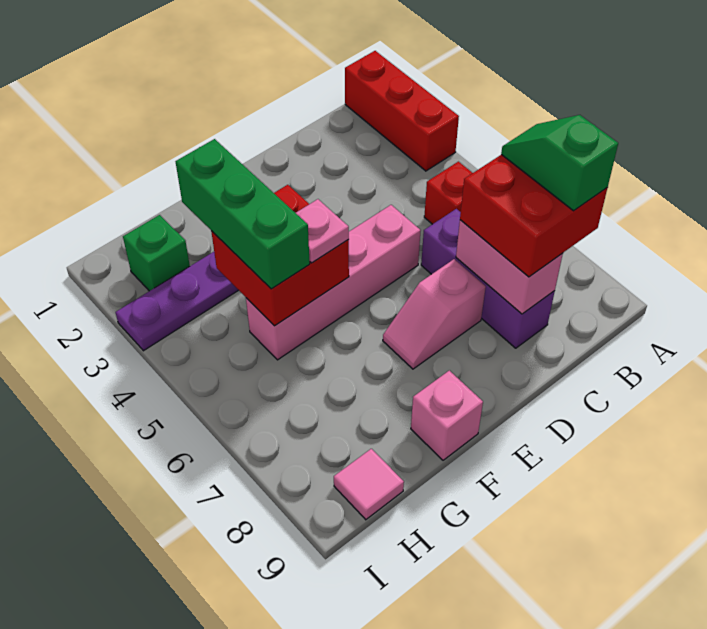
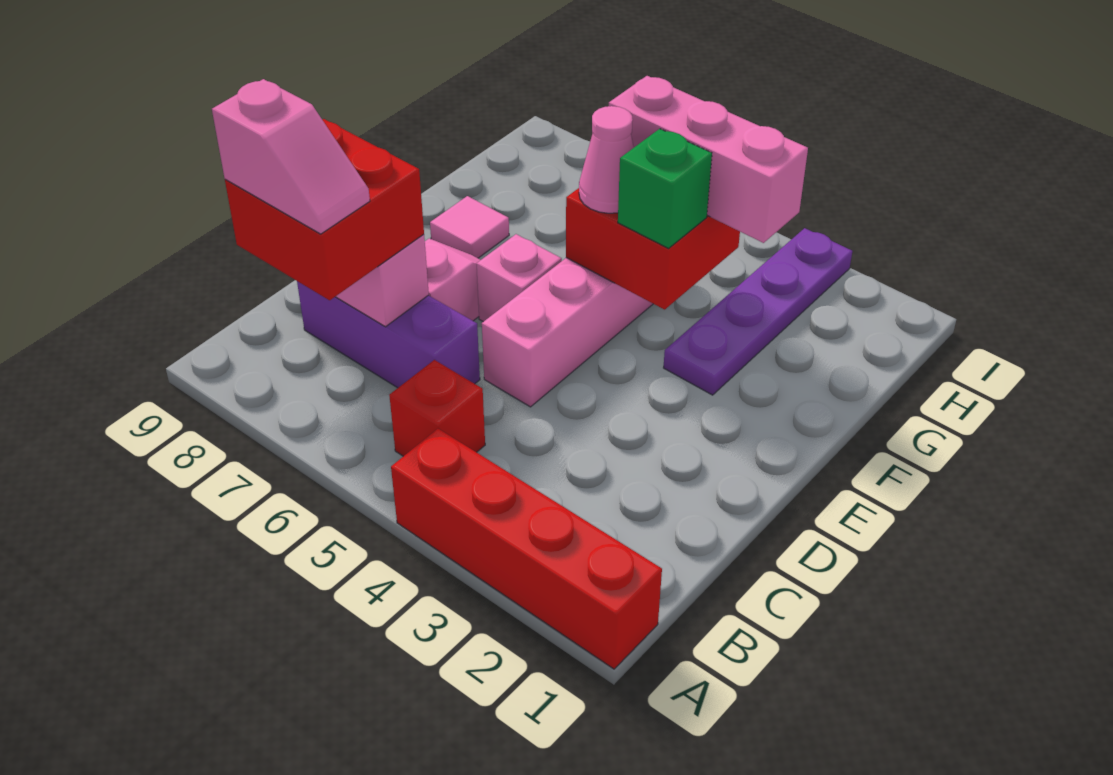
red 1x3 brick [345,51,459,171] -> red 1x4 brick [391,429,662,669]
green 1x2 slope [501,115,618,211] -> pink 1x2 slope [212,79,370,234]
pink 1x1 plate [296,199,349,263] -> pink 1x1 cone [579,106,634,213]
pink 1x1 brick [411,370,483,460] -> pink 1x1 brick moved to [477,234,562,322]
green 1x3 brick [176,139,310,289] -> pink 1x3 brick [609,76,808,243]
green 1x1 brick [123,215,190,291] -> green 1x1 brick moved to [618,129,712,248]
pink 1x1 tile [334,449,404,520] -> pink 1x1 tile moved to [430,196,509,258]

